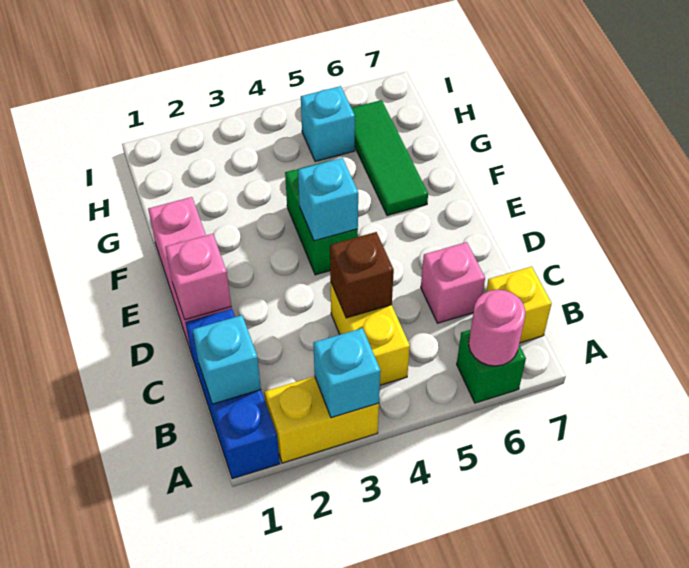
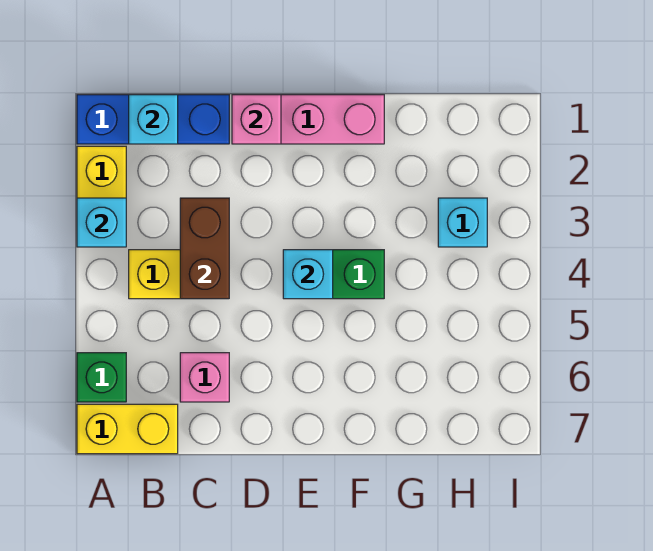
pink 1x1 round brick [469,290,525,366] -> none
yellow 1x1 brick [486,267,552,343] -> yellow 1x2 brick [77,404,178,454]
brown 1x1 brick [330,232,394,318] -> brown 1x2 brick [180,198,229,299]
green 1x3 tile [352,100,428,216] -> none
cyan 1x1 brick [301,86,355,162] -> cyan 1x1 brick moved to [438,198,487,247]

